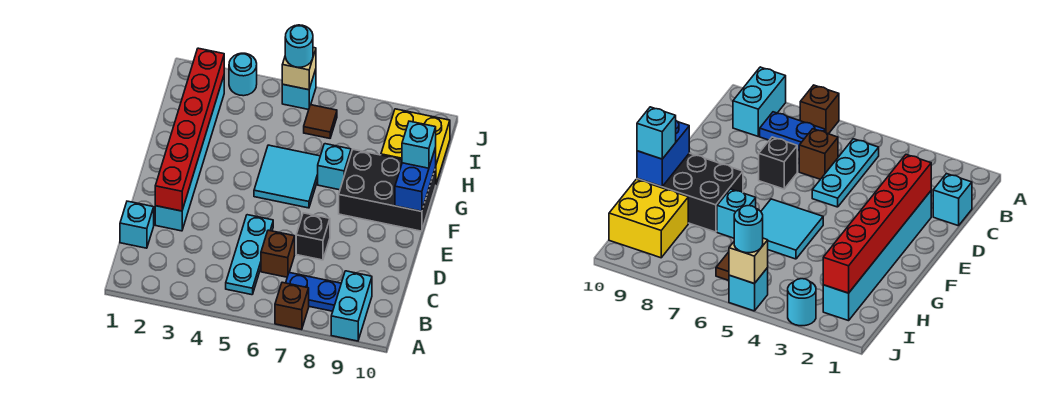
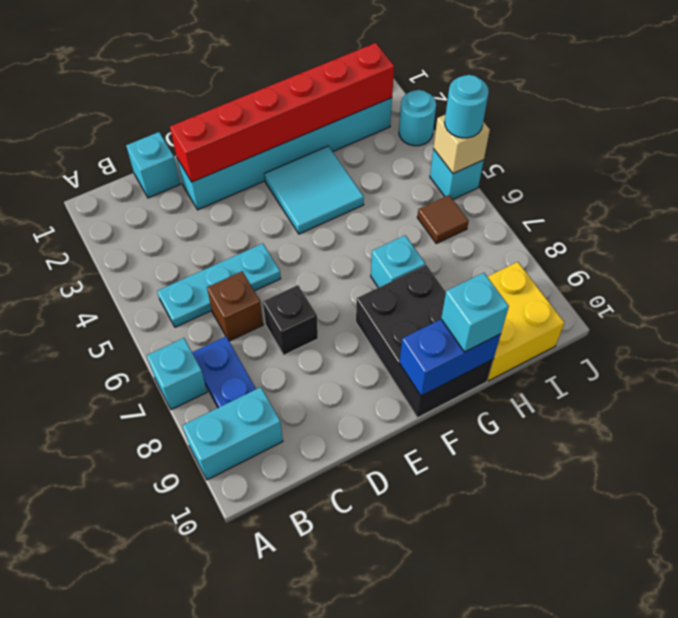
brown 1x1 brick [275,282,309,330] -> cyan 1x1 brick [147,338,207,410]
cyan 2x2 tile [254,145,320,208] -> cyan 2x2 tile moved to [265,146,364,234]

